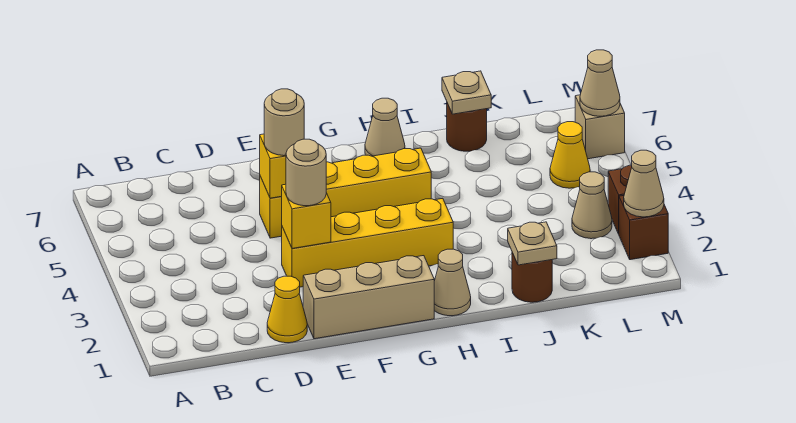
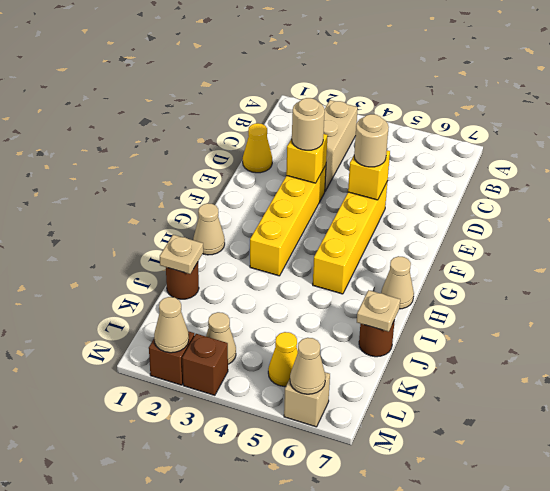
tan 1x3 brick [303,256,434,339] -> tan 1x3 brick moved to [324,100,358,191]

